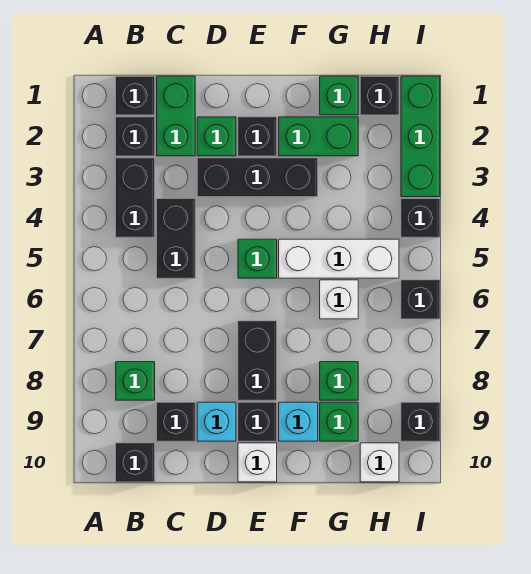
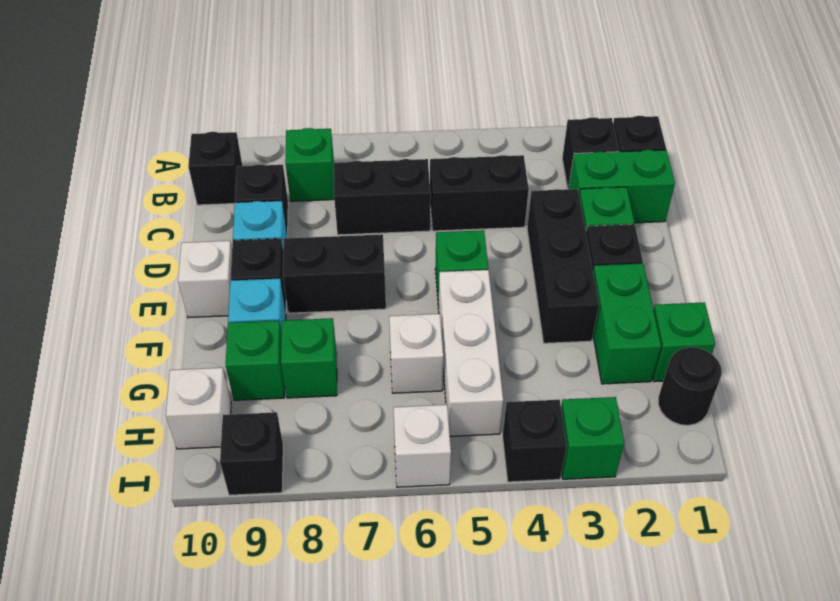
black 1x2 brick [116,158,155,237] -> black 1x2 brick moved to [334,159,431,235]
black 1x1 brick [360,76,399,115] -> black 1x1 round brick [658,347,722,425]
green 1x3 brick [401,76,440,197] -> green 1x1 brick [561,397,624,479]
black 1x1 brick [401,280,440,319] -> white 1x1 brick [393,405,451,487]

